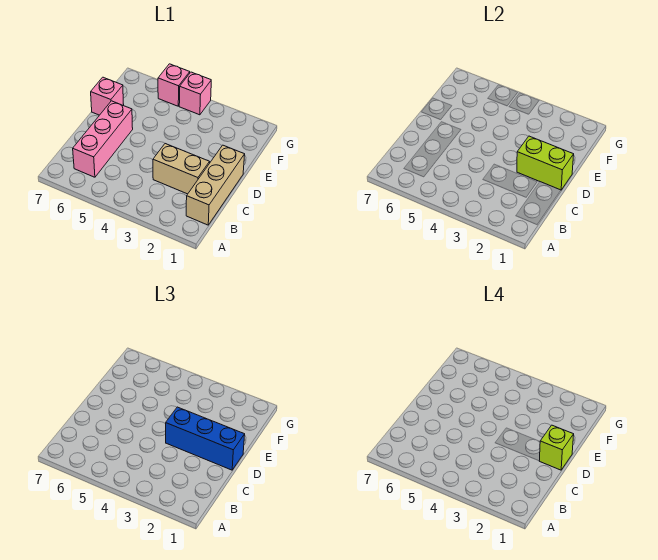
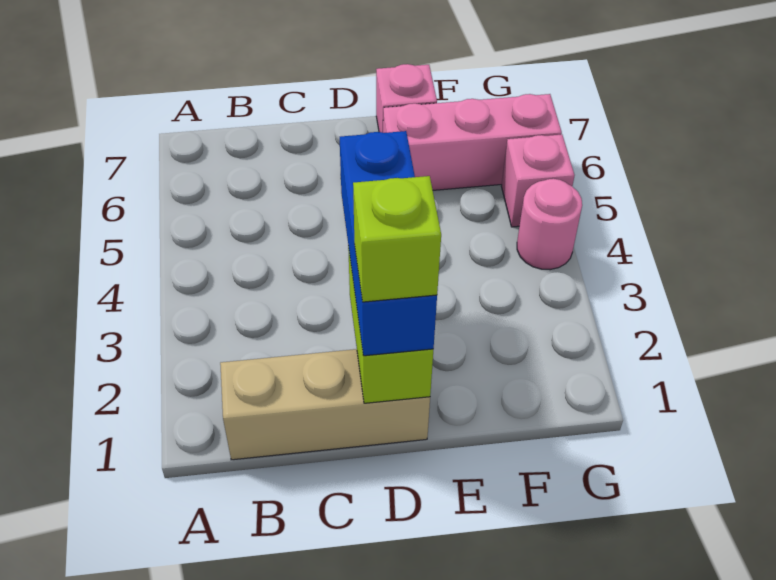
pink 1x3 brick [73,101,133,177] -> pink 1x3 brick moved to [383,94,562,190]
tan 1x2 brick [153,144,210,194] -> none
pink 1x1 brick [179,72,211,115] -> pink 1x1 round brick [517,179,582,270]

